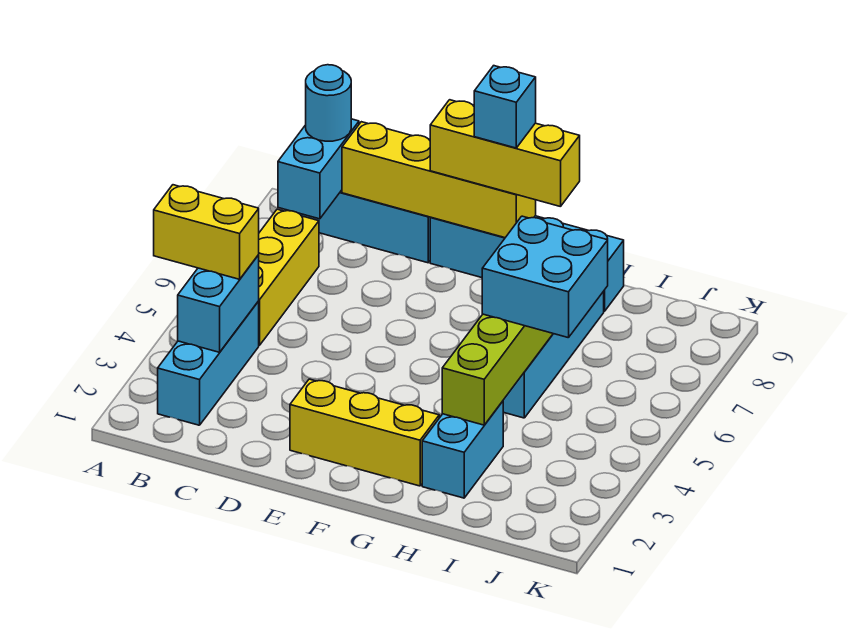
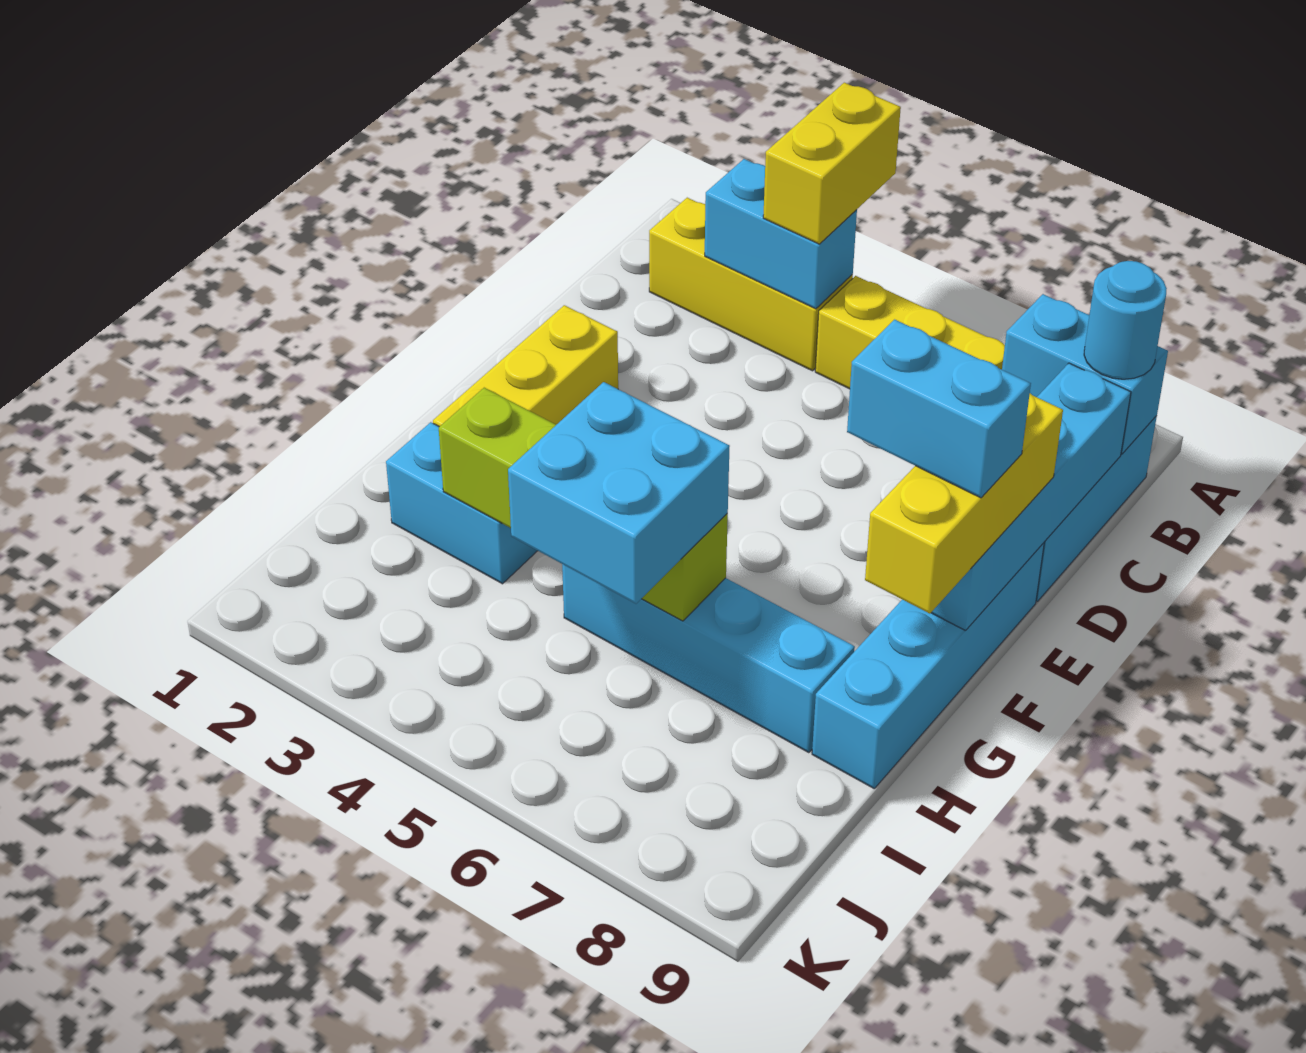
cyan 1x3 brick [158,301,259,425] -> yellow 1x3 brick [649,198,853,371]
yellow 1x4 brick [342,122,536,238] -> cyan 1x4 brick [931,363,1131,631]
cyan 1x1 brick [474,66,536,148] -> cyan 1x2 brick [847,320,1031,498]

